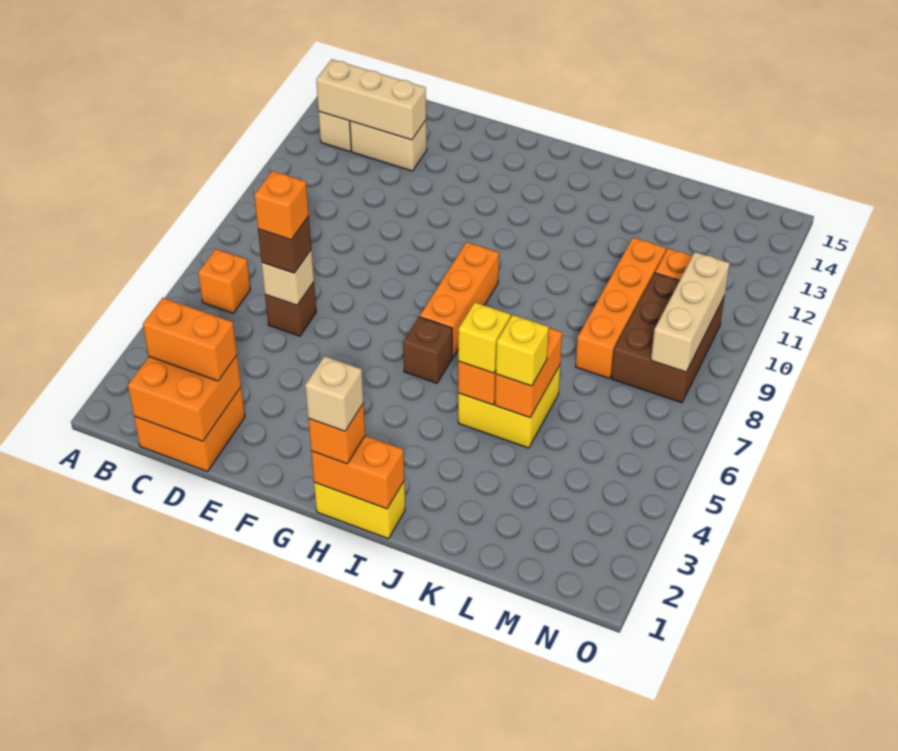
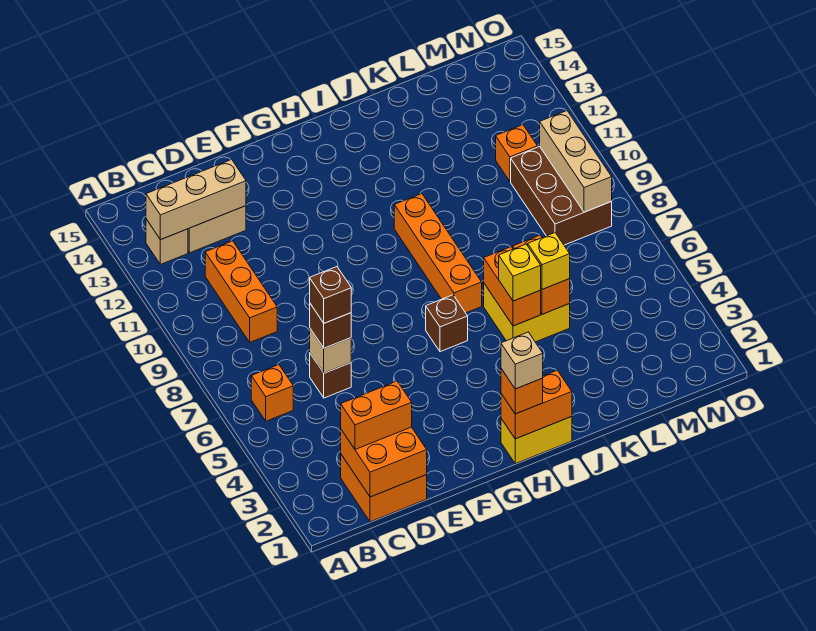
orange 1x1 brick [254,171,309,240] -> brown 1x1 brick [310,267,351,323]
orange 1x3 brick [420,242,499,357] -> orange 1x3 brick moved to [205,241,277,342]
orange 1x4 brick [576,238,666,378] -> orange 1x4 brick moved to [394,194,482,313]

